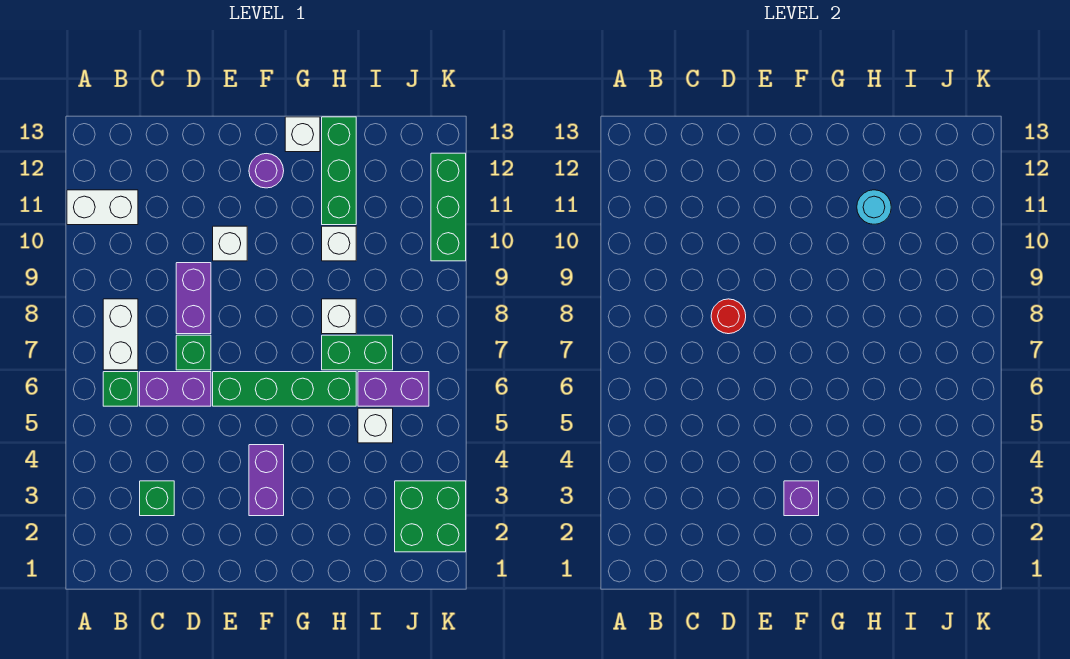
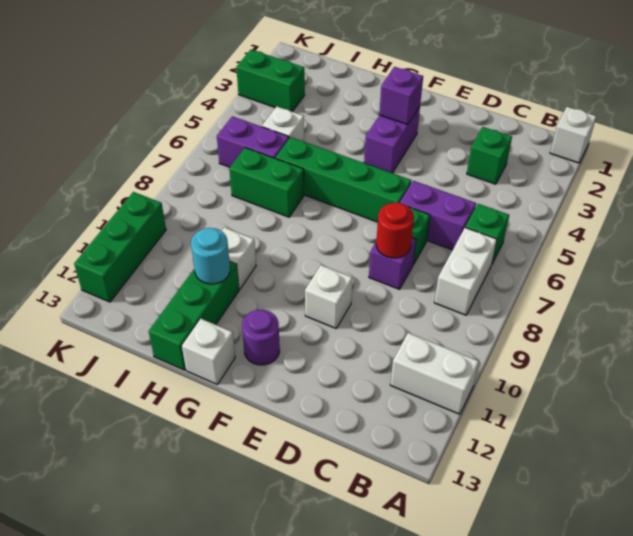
purple 1x2 brick [176,263,211,334] -> purple 1x1 brick [369,238,416,289]
white 1x1 brick [322,299,356,334] -> white 1x1 brick moved to [550,107,596,163]
green 2x2 brick [395,481,466,552] -> green 1x2 brick [236,50,305,112]

